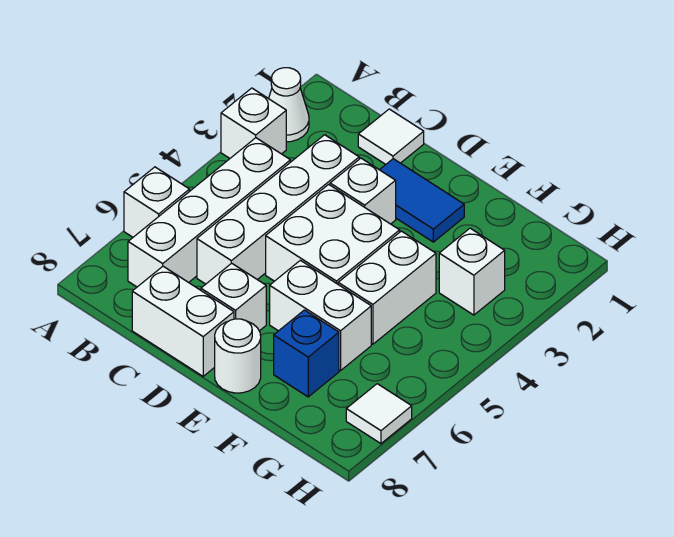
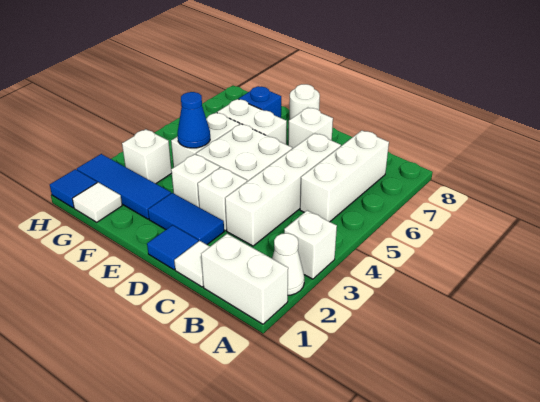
white 1x1 brick [124,167,189,237] -> white 1x1 brick moved to [171,154,220,207]
white 1x4 brick [128,138,290,287] -> white 1x3 brick [300,130,389,222]
white 1x2 brick [132,266,234,376] -> white 1x2 brick moved to [201,234,288,324]
none -> blue 1x1 tile [147,225,198,270]
none -> blue 1x3 tile [77,154,171,219]
none -> blue 1x1 cone [177,92,210,148]
none -> blue 1x1 tile [50,169,97,208]
white 1x1 tile [346,384,412,444] -> white 1x1 tile moved to [72,182,122,222]

